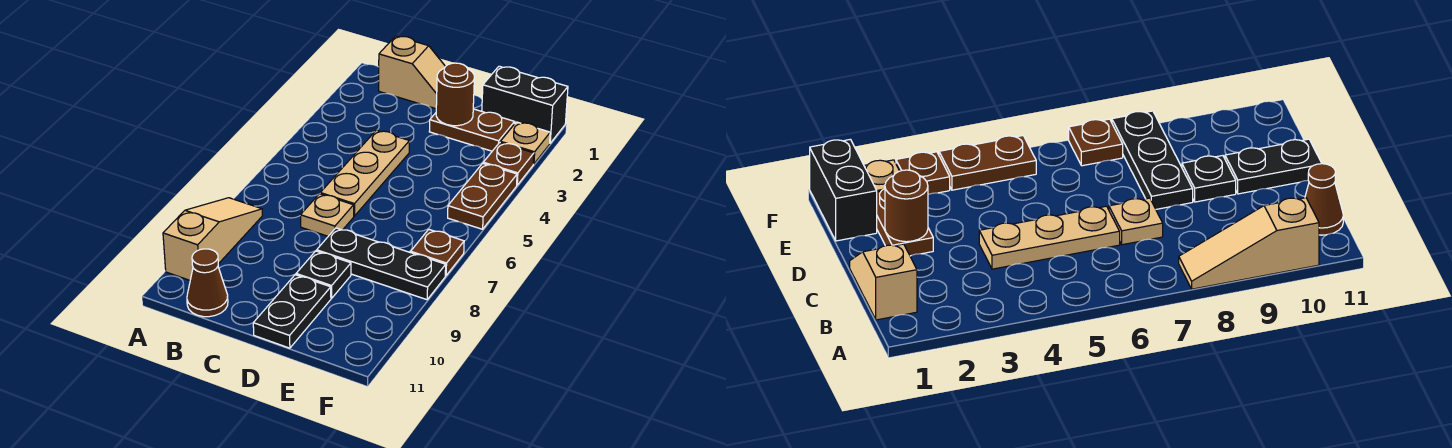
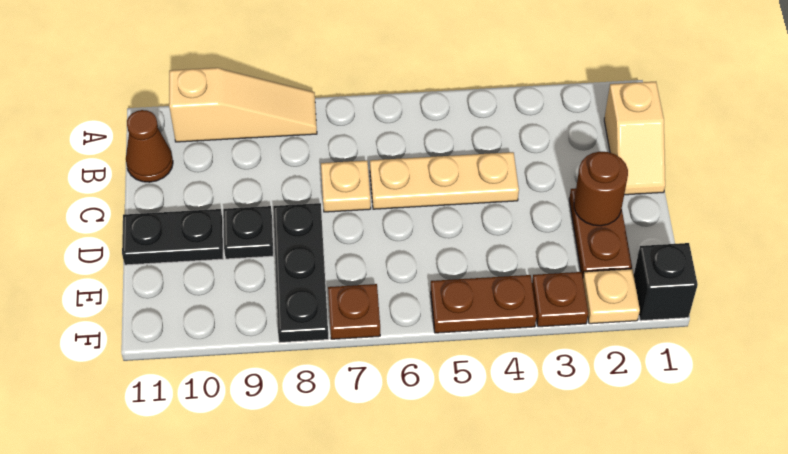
black 1x2 brick [482,66,568,143] -> black 1x1 brick [634,243,698,321]

